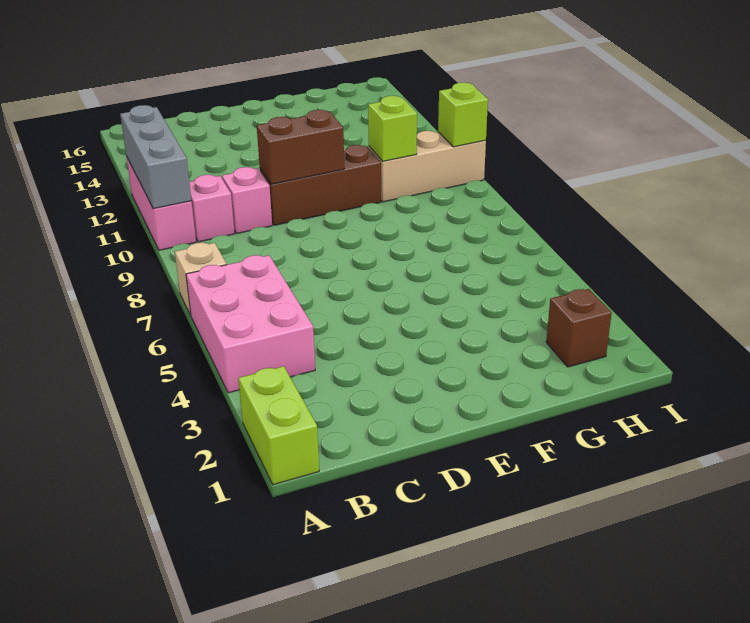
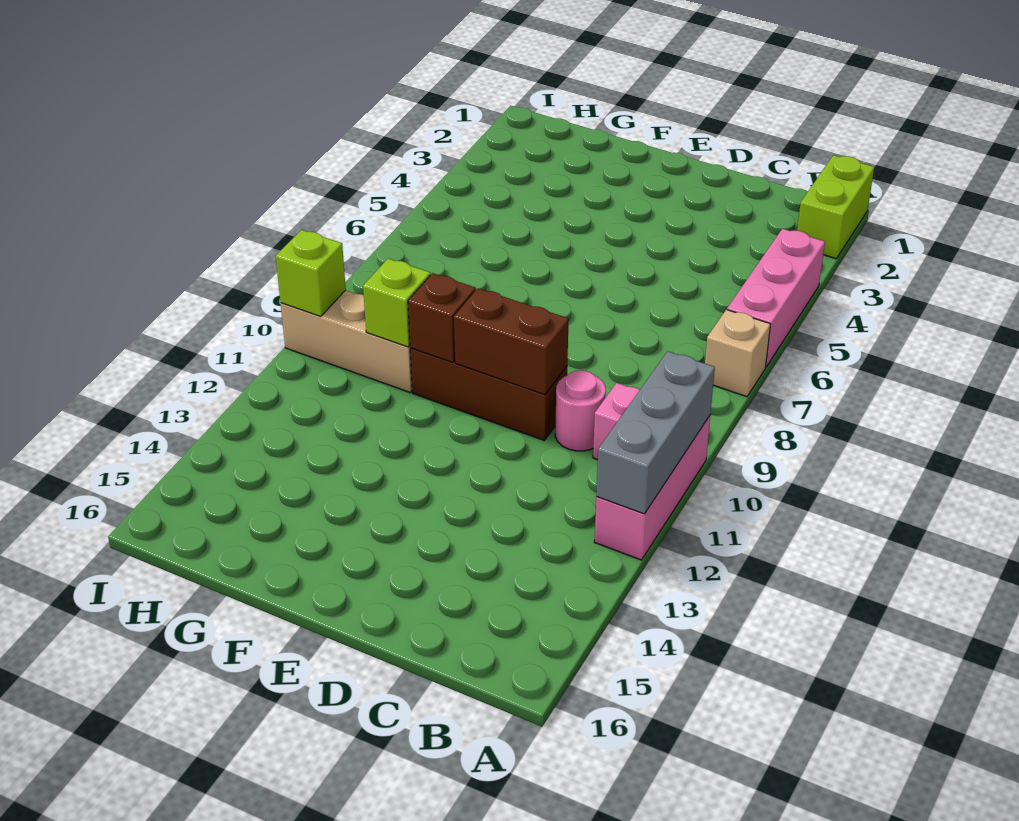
pink 2x3 brick [186,255,315,393] -> pink 1x3 brick [727,229,825,367]
pink 1x1 brick [222,167,272,233] -> pink 1x1 round brick [555,370,606,451]
brown 1x1 brick [546,289,612,367] -> brown 1x1 brick moved to [408,273,476,363]

